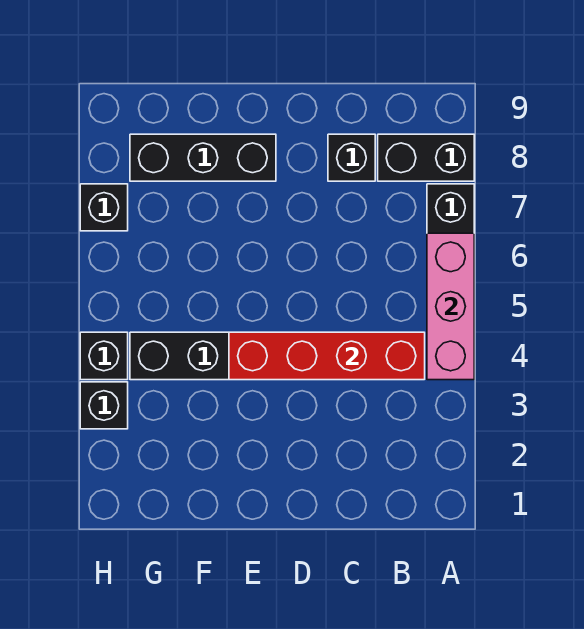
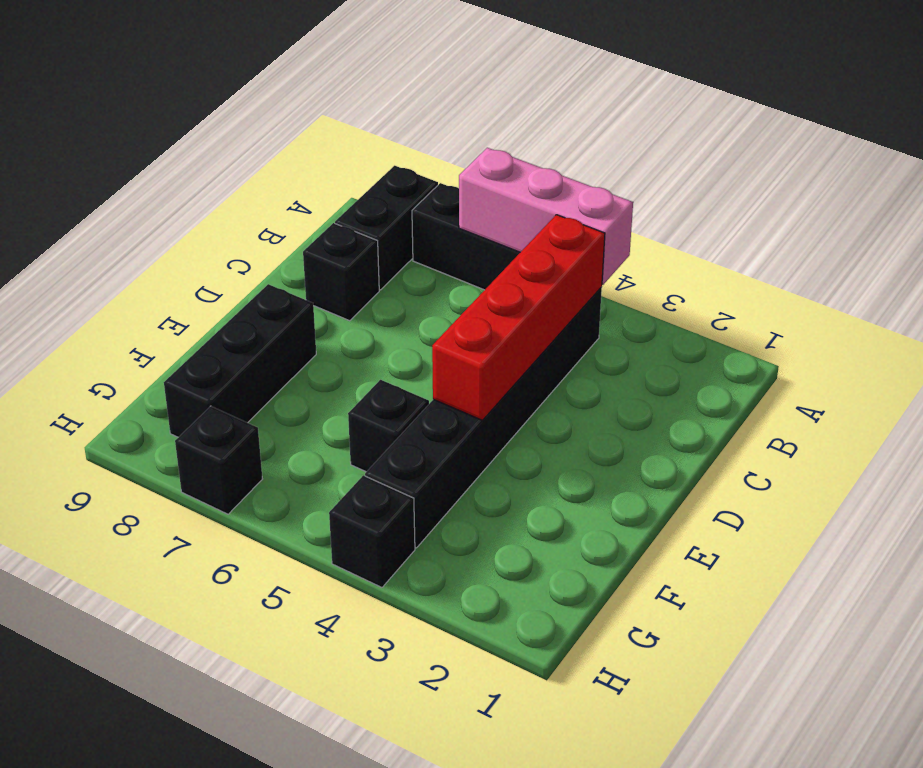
black 1x1 brick [80,382,128,429] -> black 1x1 brick moved to [348,380,429,472]

